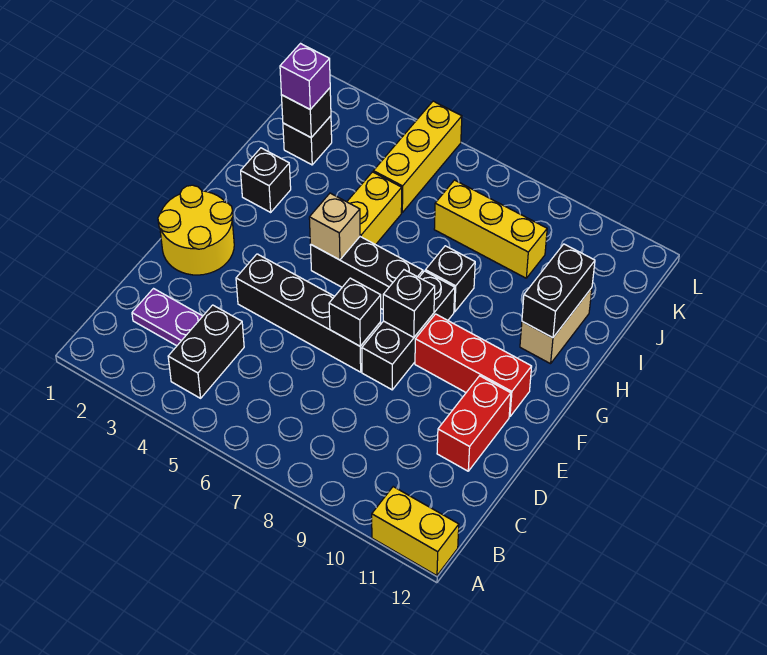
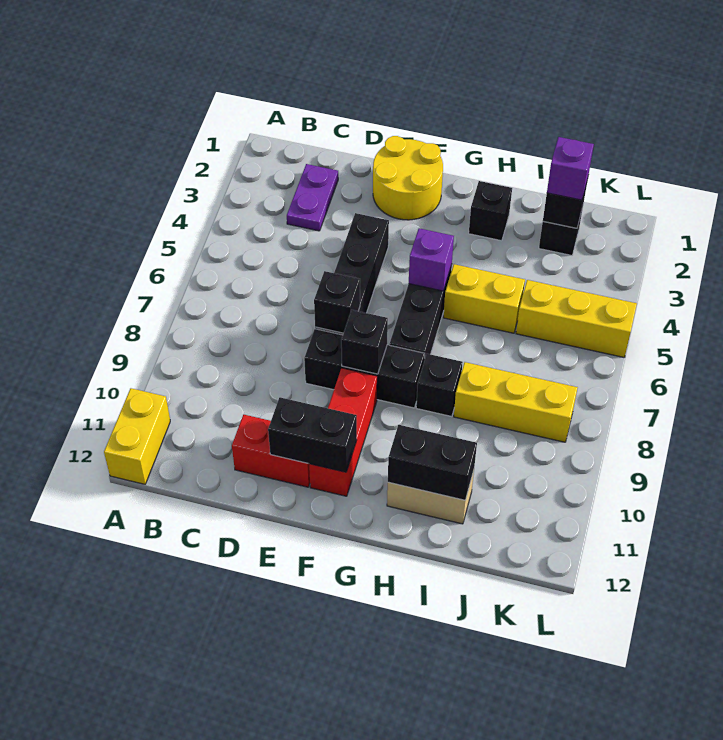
black 1x2 brick [168,305,244,398] -> black 1x2 brick moved to [268,397,357,472]
tan 1x1 brick [309,193,360,260] -> purple 1x1 brick [409,228,454,291]
yellow 1x3 brick [434,180,547,278] -> yellow 1x3 brick turned to [454,362,578,442]

